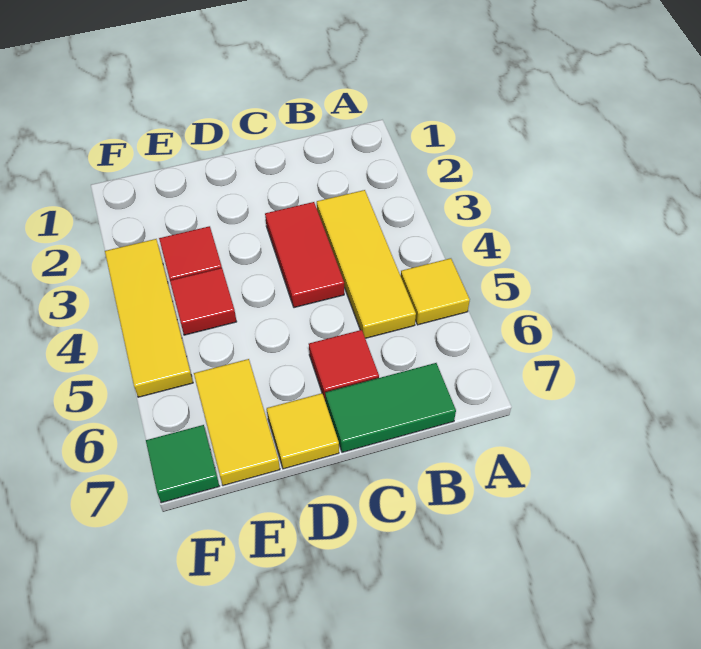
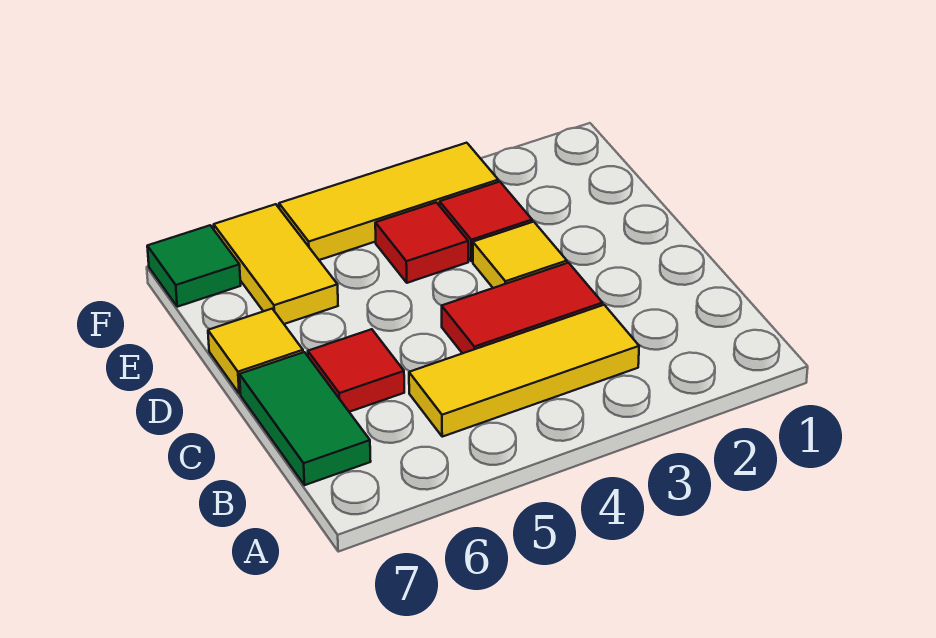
yellow 1x1 tile [401,258,470,325] -> yellow 1x1 tile moved to [473,222,567,288]
yellow 1x2 tile [194,359,280,486] -> yellow 1x2 tile turned to [214,204,338,324]

